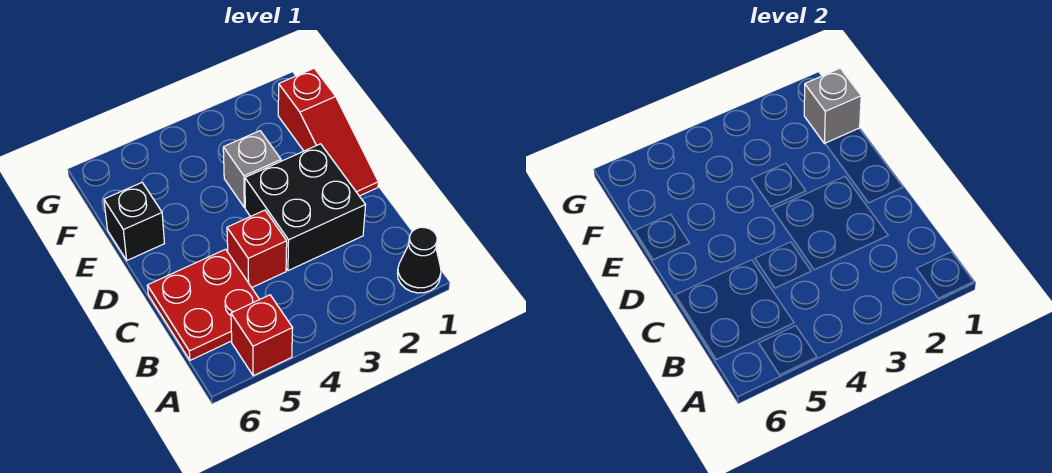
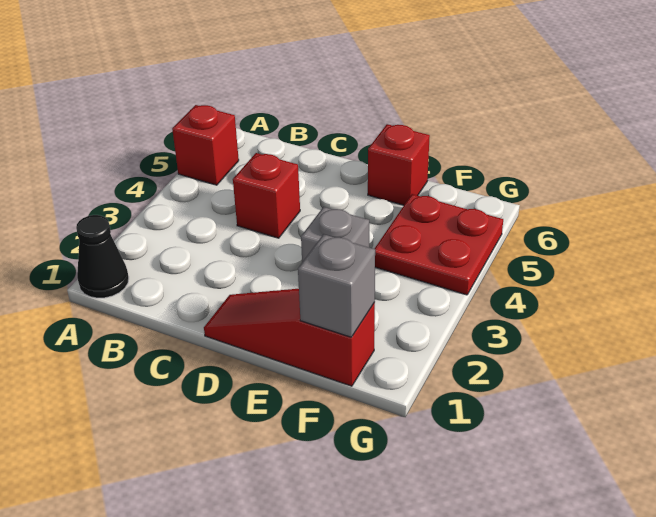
red 2x2 plate [147,249,260,360] -> red 2x2 plate moved to [375,194,503,295]
black 2x2 brick [245,144,365,271] -> none
black 1x1 brick [104,183,164,260] -> red 1x1 brick [368,124,430,205]

